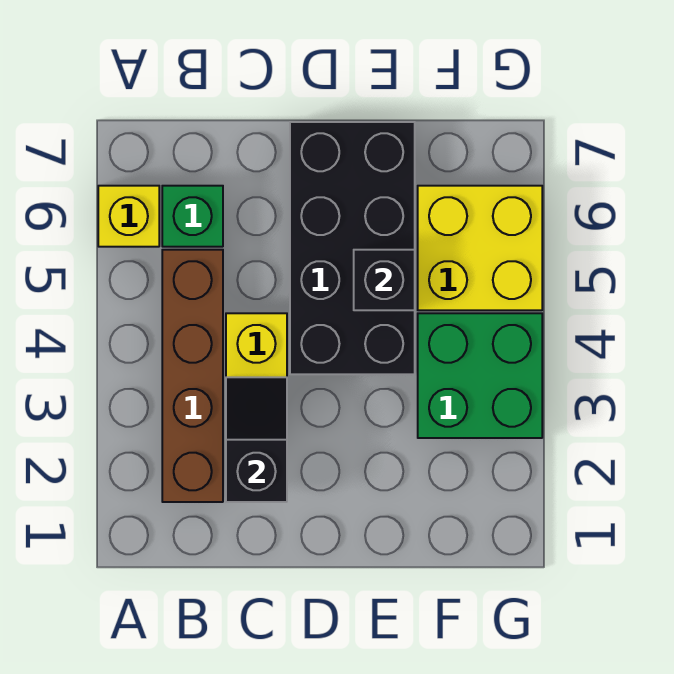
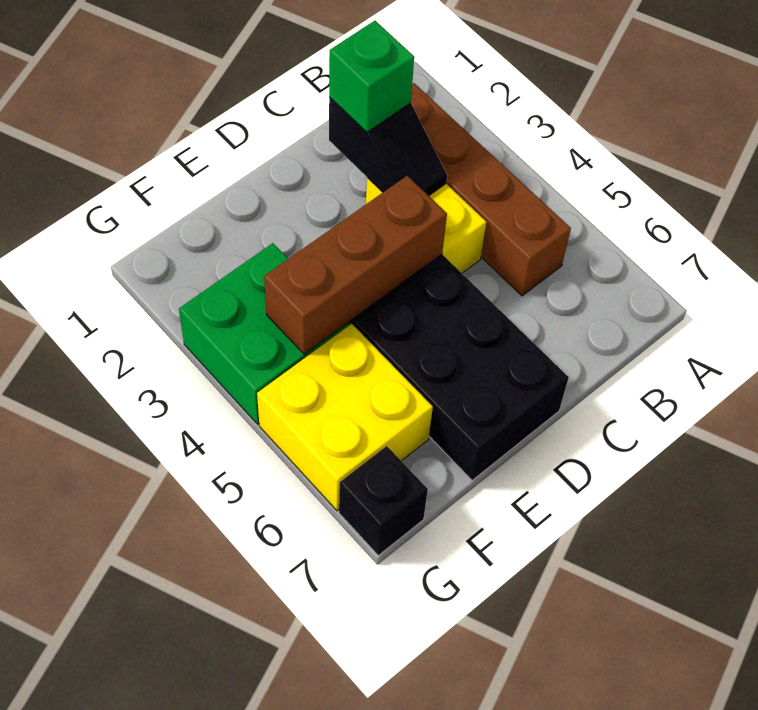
yellow 1x1 brick [98,186,159,247] -> none
green 1x1 brick [162,186,223,247] -> green 1x1 brick moved to [329,21,414,132]
none -> brown 1x3 brick [264,176,447,354]
black 1x1 brick [354,250,415,310] -> black 1x1 brick moved to [339,446,428,556]

